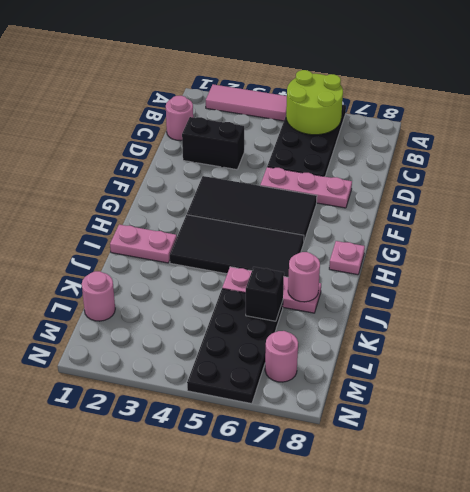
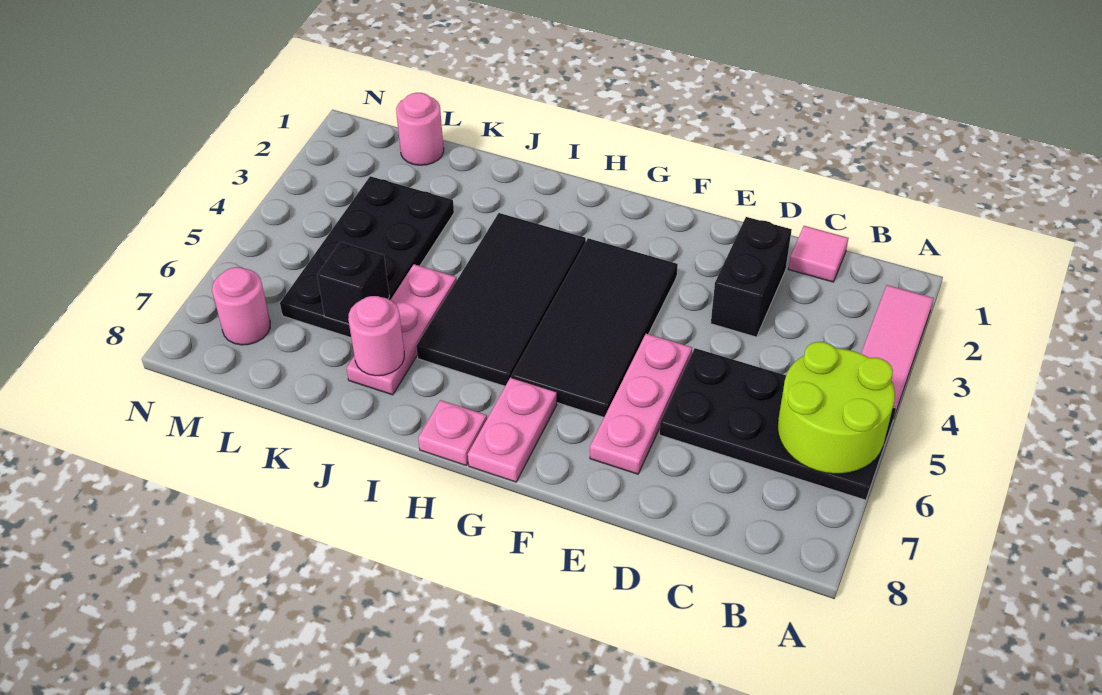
pink 1x1 round brick [166,96,193,141] -> pink 1x1 tile [789,226,848,282]
pink 1x2 plate [110,224,177,263] -> pink 1x2 plate moved to [468,377,557,482]
black 2x4 plate [187,289,283,404] -> black 2x4 plate turned to [280,176,454,337]

